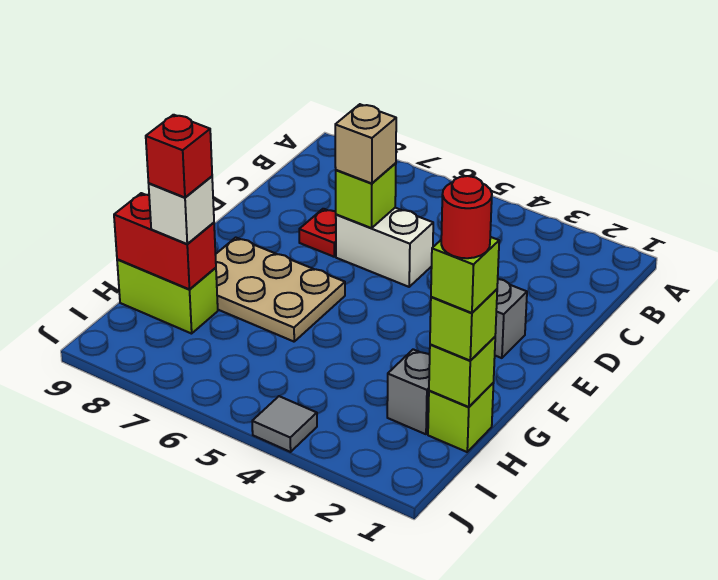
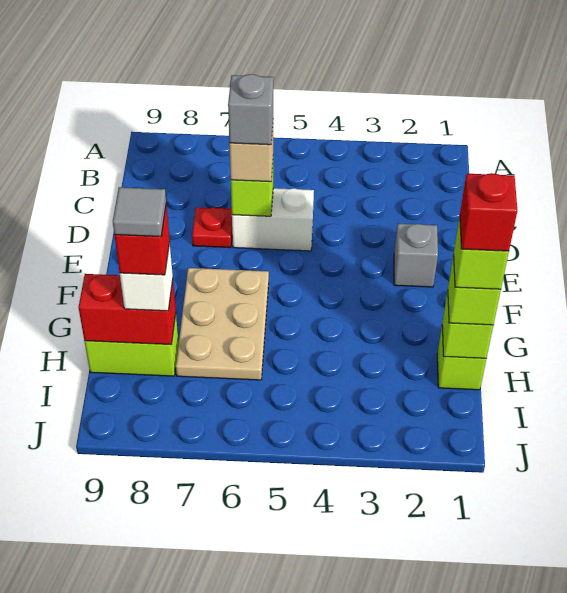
tan 2x3 plate [215,238,345,342] -> tan 2x3 plate turned to [176,268,269,380]
red 1x1 round brick [441,176,492,258] -> red 1x1 brick [460,173,517,251]
grey 1x1 brick [387,349,430,434] -> grey 1x1 brick moved to [228,74,273,145]
grey 1x1 tile [252,396,317,452] -> grey 1x1 tile moved to [113,187,166,237]

